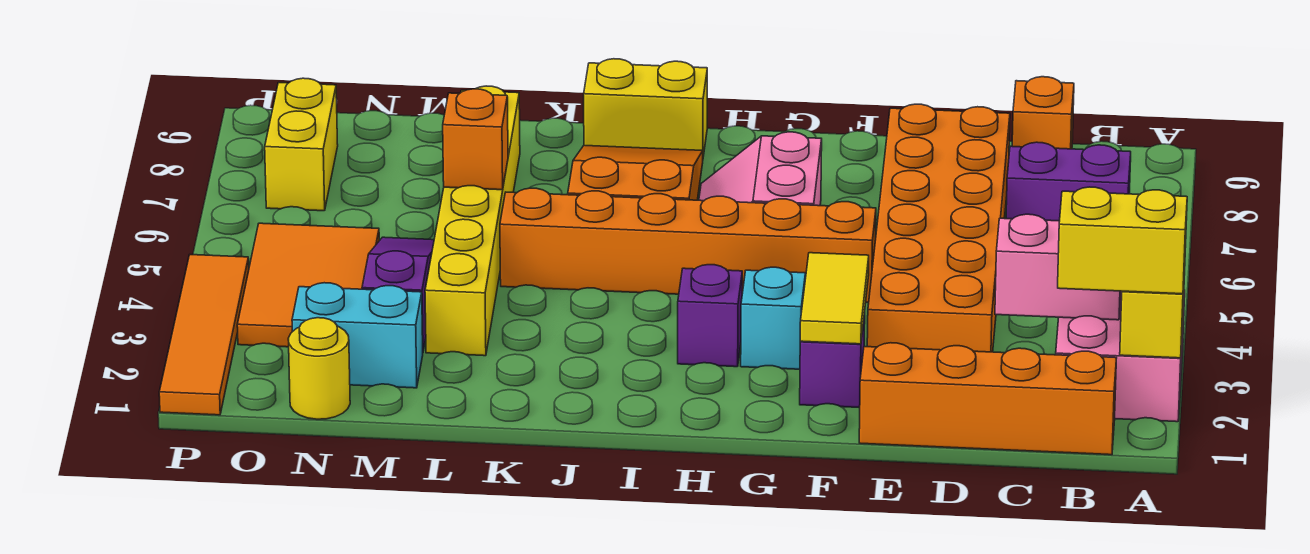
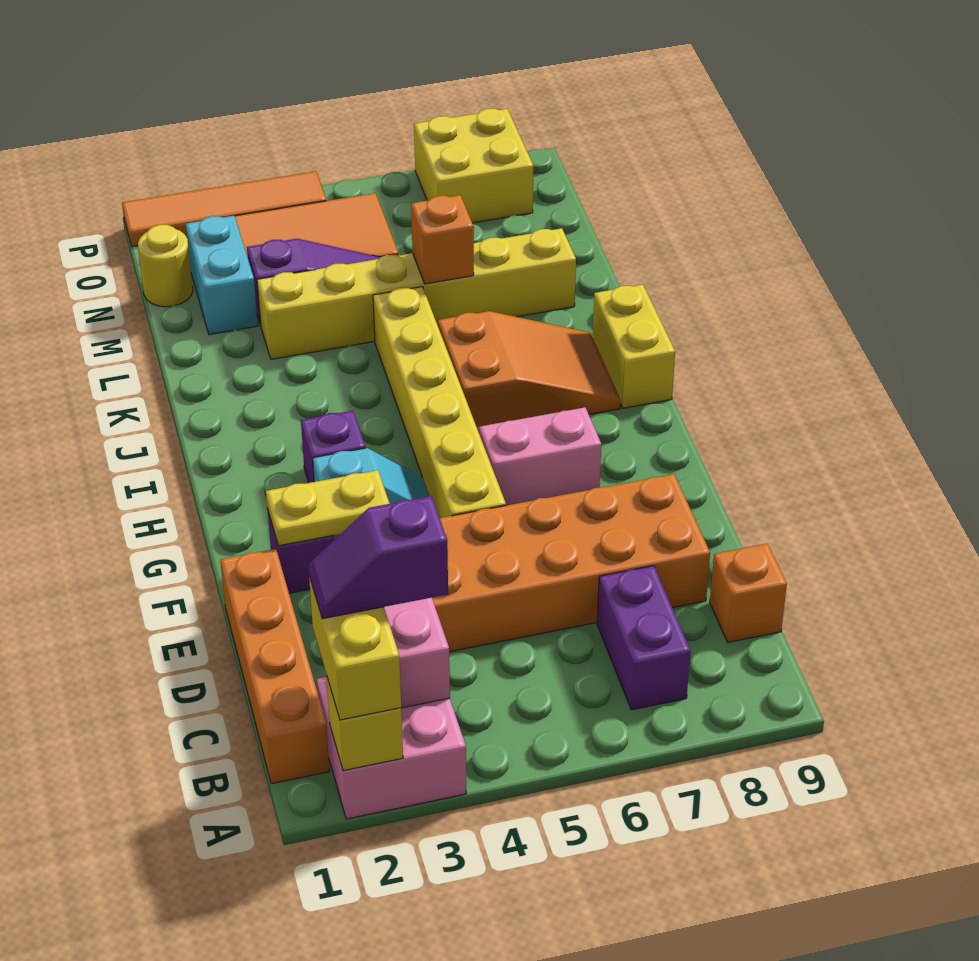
none -> purple 1x2 slope [308,496,448,619]
yellow 1x2 tile [800,253,869,344] -> yellow 1x2 plate [266,470,390,546]
orange 1x6 brick [500,188,876,303] -> yellow 1x6 brick [373,287,506,518]
yellow 1x2 brick [265,78,338,211] -> yellow 2x2 brick [414,109,533,223]

